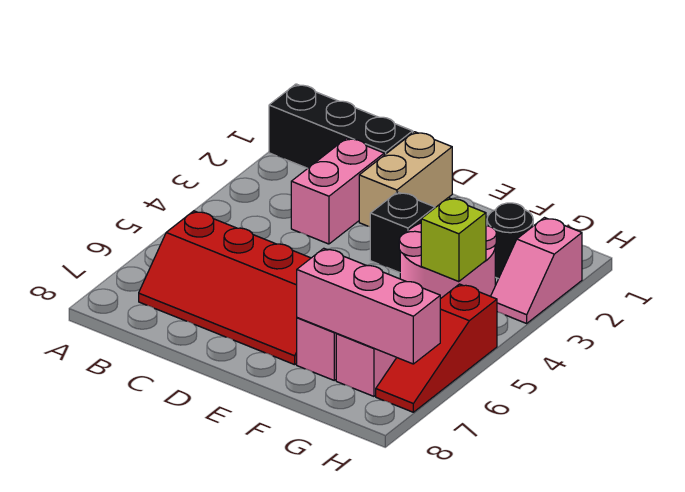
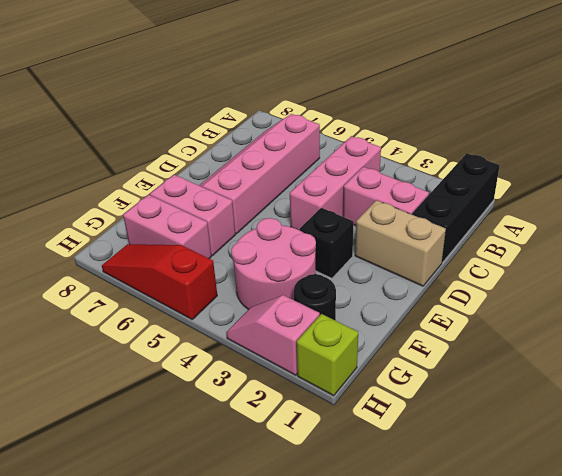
red 2x4 slope [139,211,311,365] -> pink 2x4 slope [199,114,320,234]
pink 1x3 brick [297,248,440,364] -> pink 1x3 brick moved to [290,136,381,230]
lime 1x1 brick [421,198,486,282] -> lime 1x1 brick moved to [297,314,358,396]

